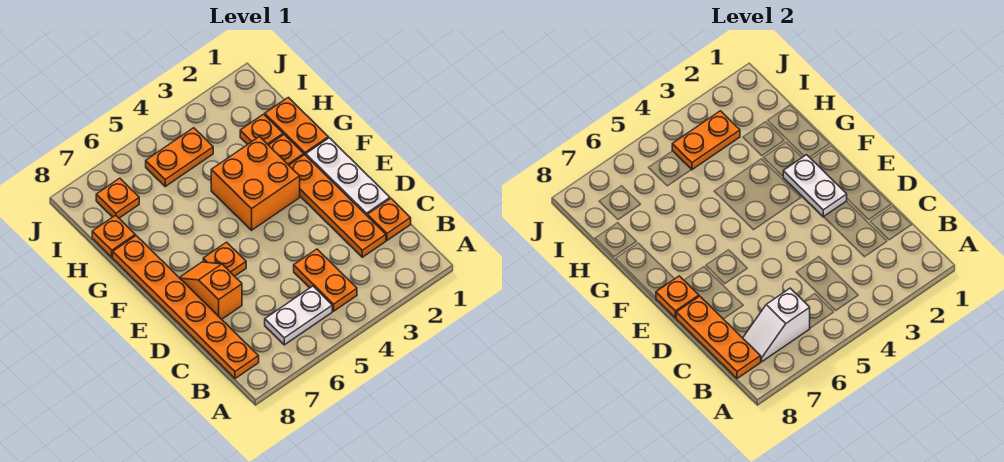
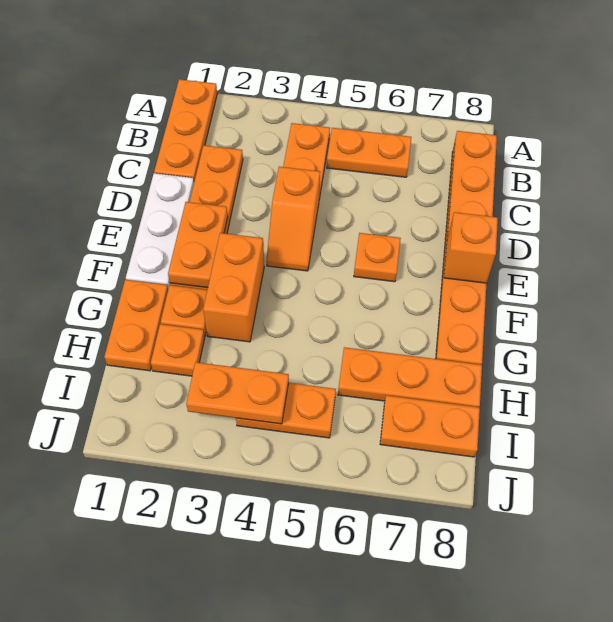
white 1x2 plate [265,286,332,345] -> orange 1x2 plate [327,128,411,177]
white 1x2 slope [743,288,810,362] -> none
orange 1x1 plate [368,199,411,240] -> orange 1x3 plate [154,79,217,181]
orange 1x2 slope [179,262,242,319] -> orange 1x2 slope moved to [266,167,320,271]
white 1x2 plate [783,155,847,217] -> orange 1x2 plate [168,202,228,288]
orange 1x1 plate [656,276,699,318] -> orange 1x1 brick [444,212,498,283]
orange 2x2 brick [211,137,300,230] -> orange 1x2 brick [203,233,264,342]
orange 1x1 plate [92,215,135,257] -> orange 1x3 plate [338,347,482,407]
orange 1x1 plate [96,178,139,218] -> orange 1x2 plate [380,395,480,457]

